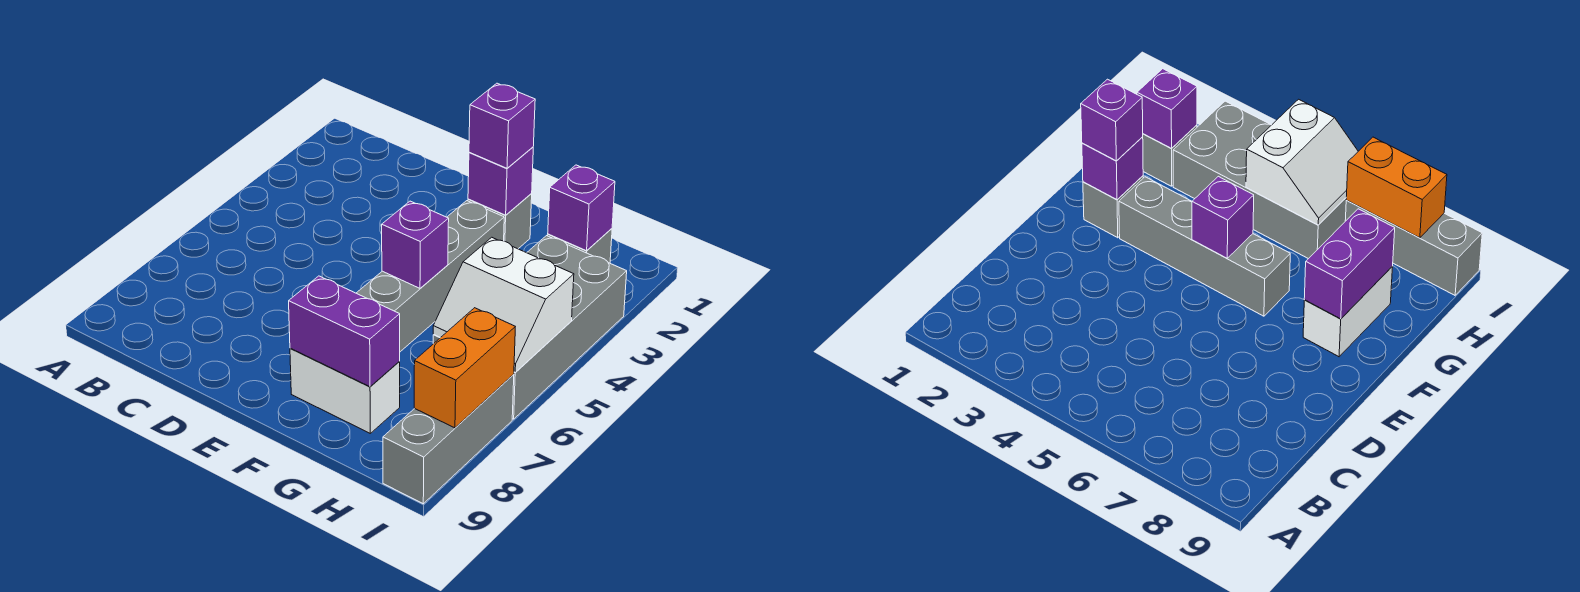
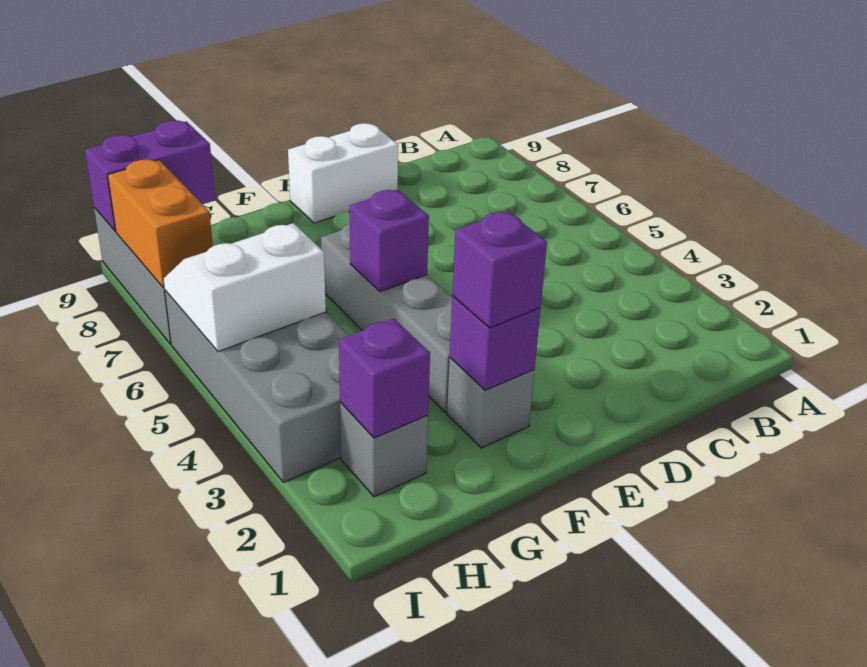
white 1x2 brick [290,348,400,433] -> white 1x2 brick moved to [288,123,398,223]
purple 1x2 brick [289,276,400,387] -> purple 1x2 brick moved to [85,120,215,231]

